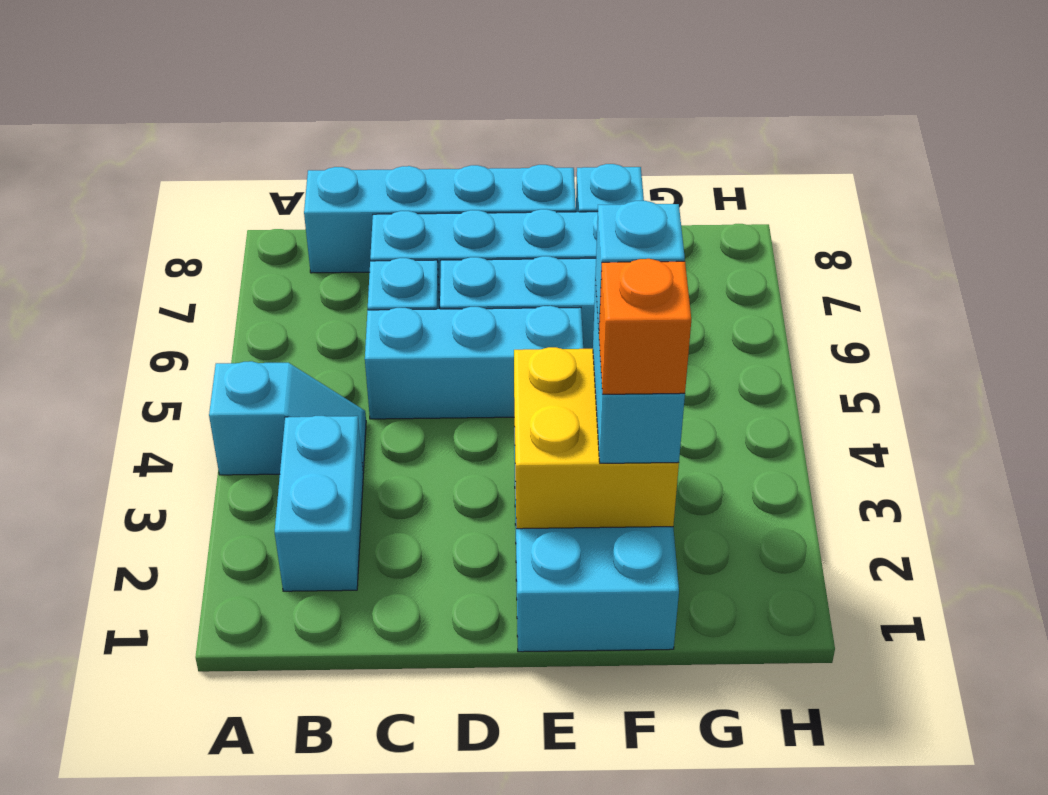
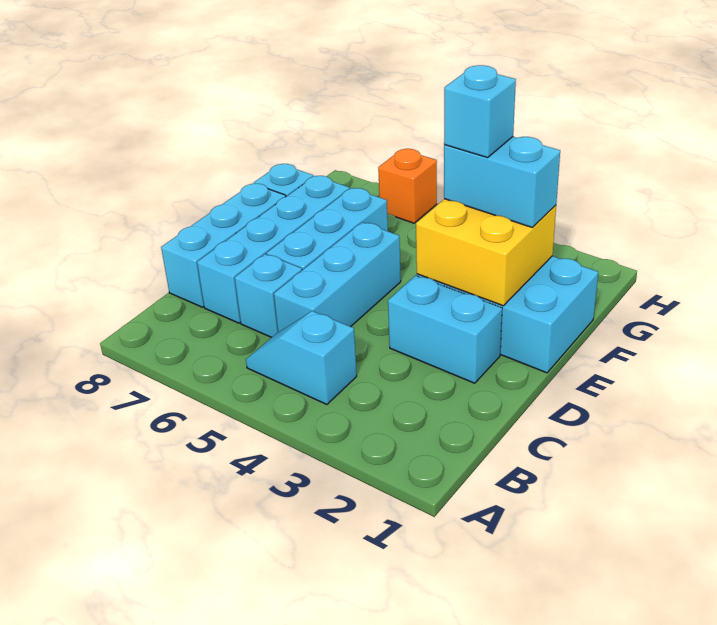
cyan 1x2 slope [209,361,366,475] -> cyan 1x2 slope turned to [246,311,357,404]
cyan 1x2 brick [275,416,363,591] -> cyan 1x2 brick moved to [388,276,502,383]
cyan 1x4 brick [304,165,576,273] -> cyan 1x3 brick [161,184,286,307]
orange 1x1 brick [599,259,691,394] -> orange 1x1 brick moved to [378,149,437,223]

